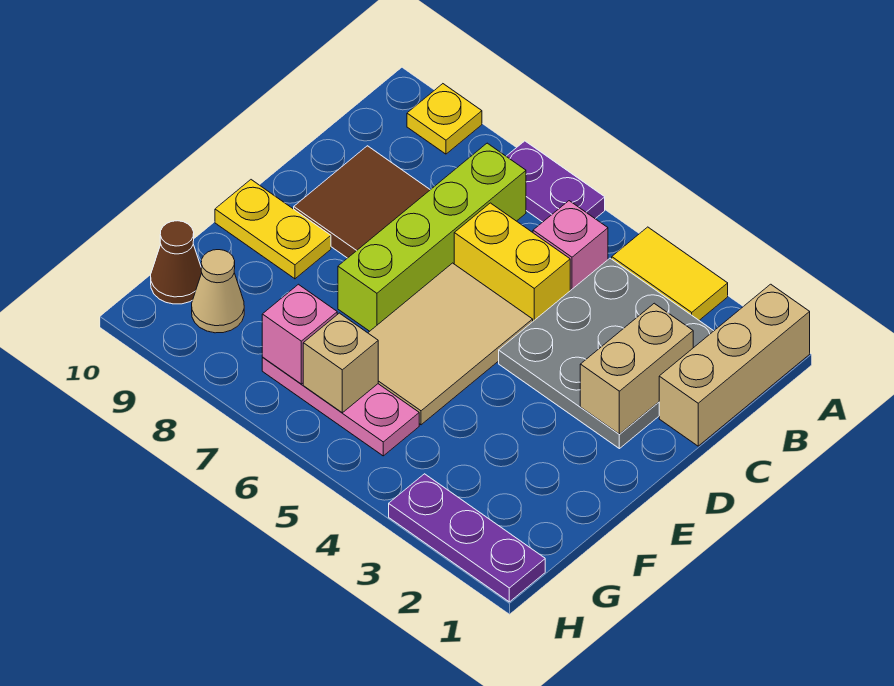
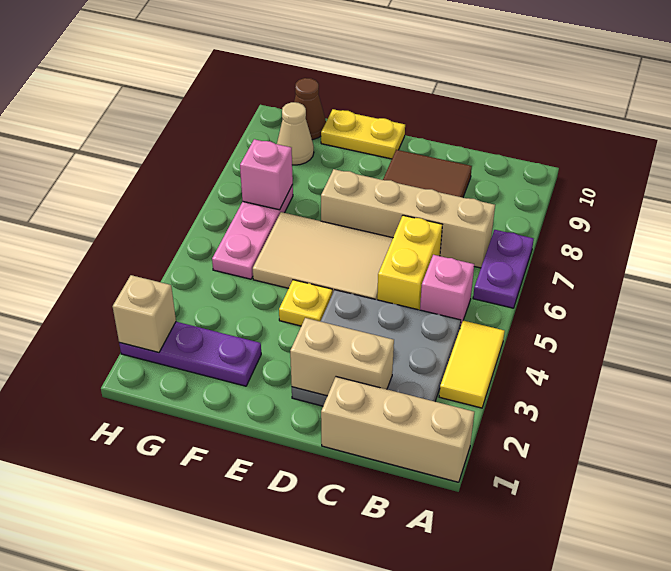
yellow 1x1 plate [407,84,482,154] -> yellow 1x1 plate moved to [279,280,332,326]
lime 1x4 brick [338,143,526,331] -> tan 1x4 brick [321,169,495,268]
yellow 1x2 plate [215,180,331,279] -> yellow 1x2 plate turned to [321,109,405,159]
tan 1x1 brick [303,313,378,413] -> tan 1x1 brick moved to [113,275,176,353]
purple 1x3 plate [389,474,545,602] -> purple 1x3 plate turned to [119,322,261,386]

